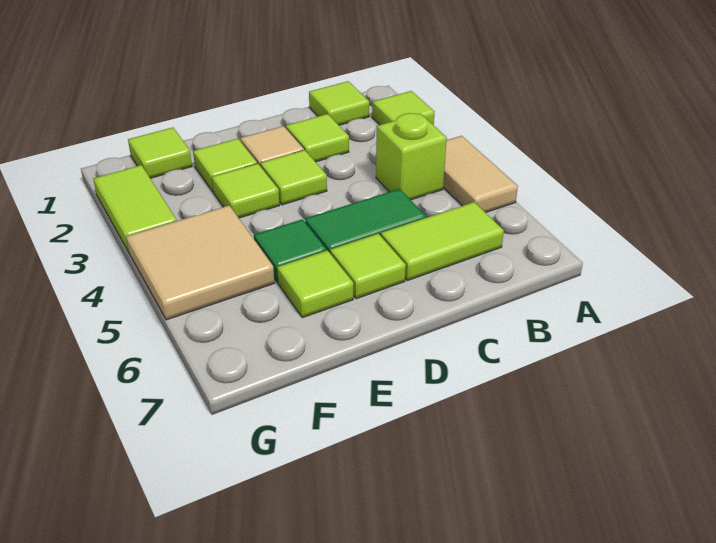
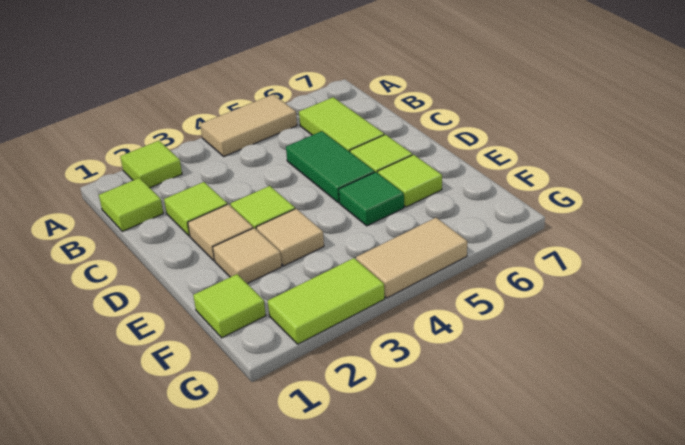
lime 1x1 brick [376,113,447,200] -> none
lime 1x1 tile [193,139,257,192] -> tan 1x1 tile [213,228,282,284]
lime 1x1 tile [212,164,280,218] -> tan 1x1 tile [256,209,324,266]
tan 2x2 tile [126,205,275,320] -> tan 1x2 tile [356,218,467,298]

